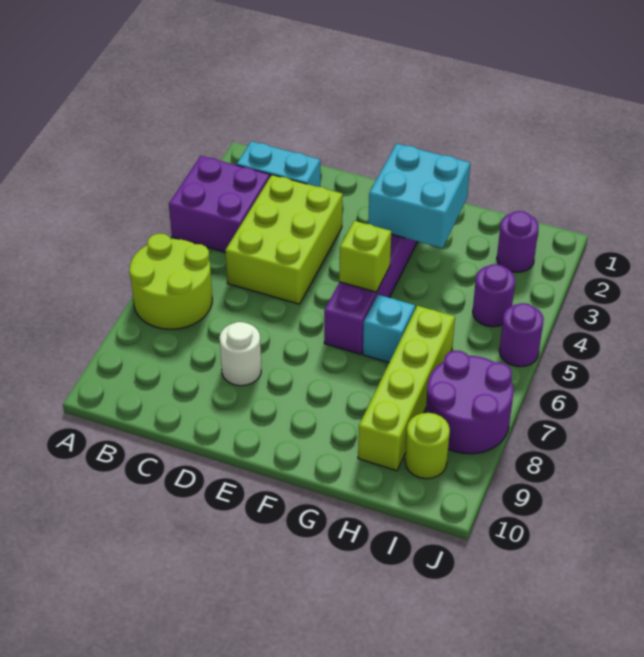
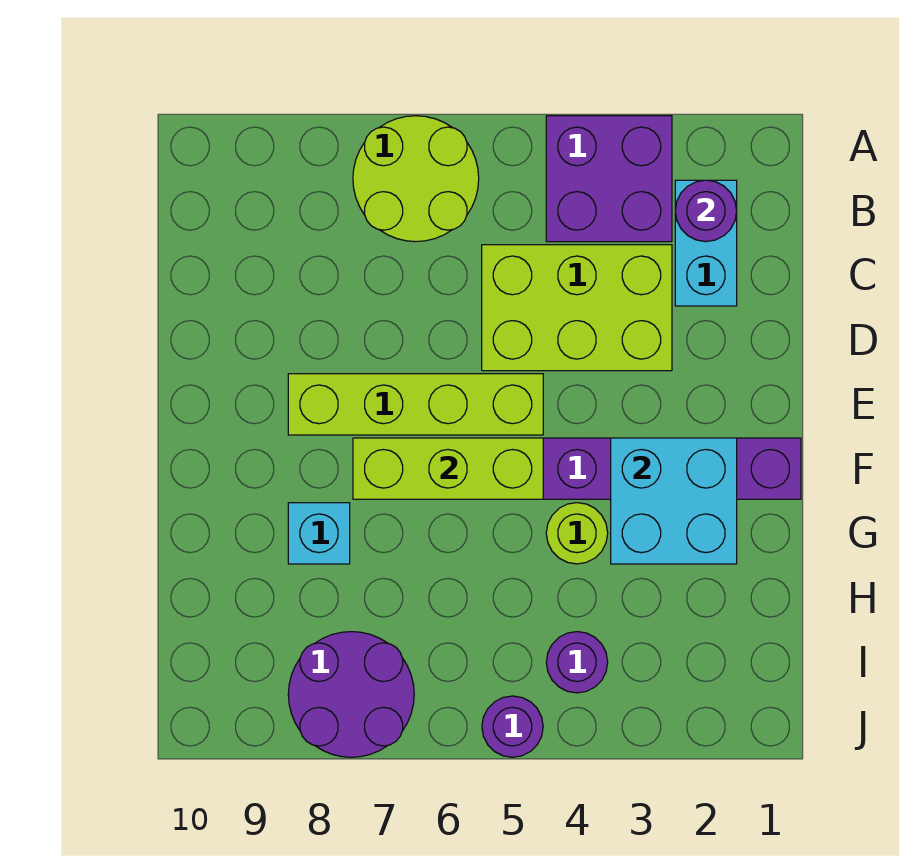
white 1x1 round brick [220,322,261,386] -> none
lime 1x1 brick [339,221,391,292] -> lime 1x3 brick [353,438,543,499]
cyan 1x1 brick [363,295,415,363] -> cyan 1x1 brick moved to [288,503,350,564]
lime 1x4 brick [358,306,455,471] -> lime 1x4 brick moved to [288,374,543,435]
purple 1x1 round brick [497,211,539,272] -> purple 1x1 round brick moved to [675,180,737,242]
lime 1x1 round brick [405,413,450,479] -> lime 1x1 round brick moved to [546,503,608,564]

